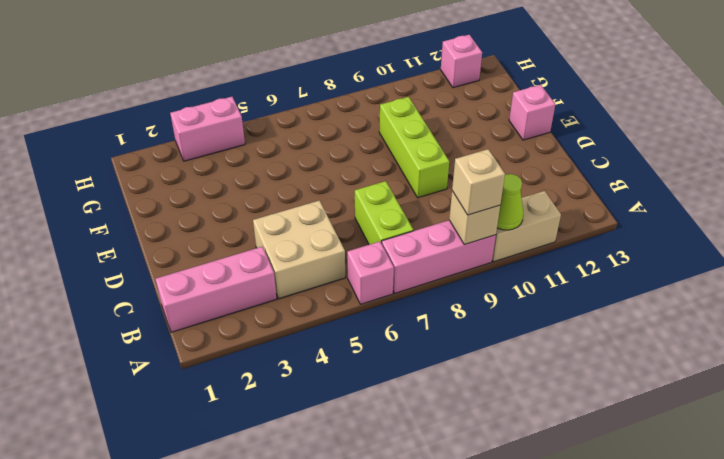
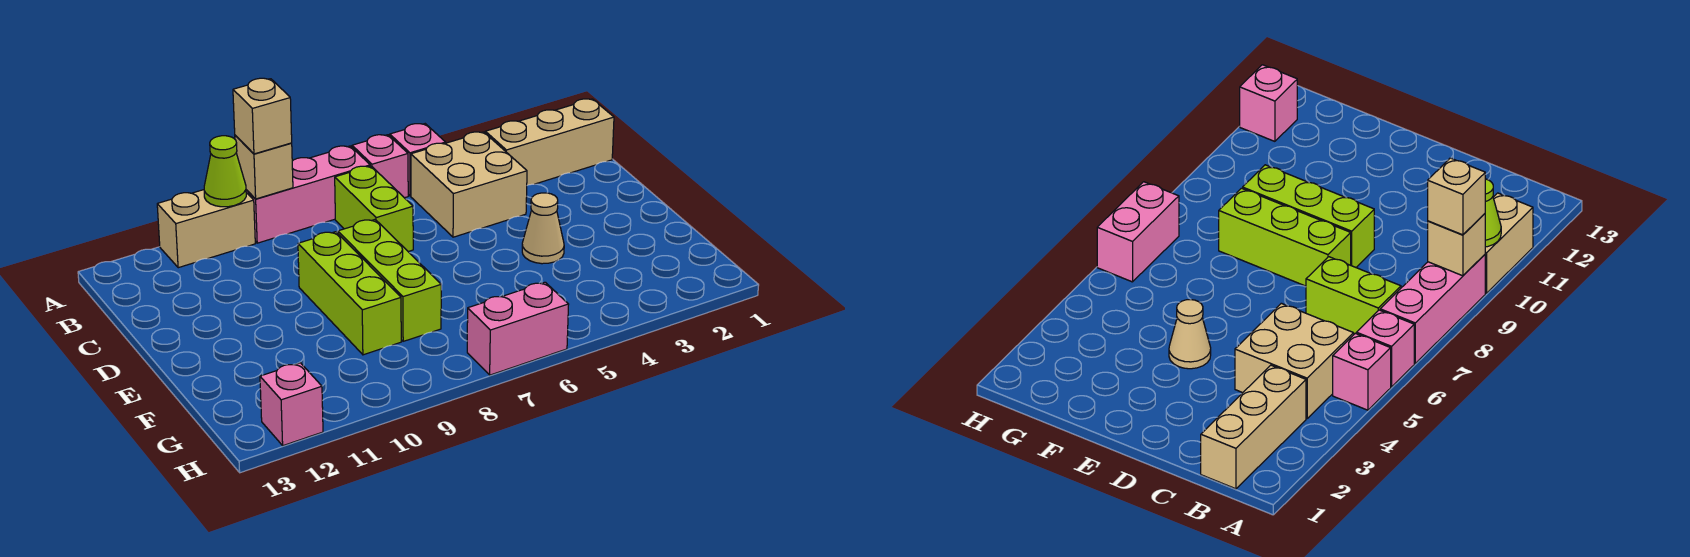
pink 1x3 brick [156,247,277,332] -> tan 1x3 brick [485,99,614,185]
none -> lime 1x3 brick [338,220,441,341]
none -> tan 1x1 cone [522,193,564,264]
pink 1x1 brick [509,85,555,140] -> pink 1x1 brick moved to [390,124,446,196]
pink 1x2 brick [170,97,245,161] -> pink 1x2 brick moved to [467,282,569,375]

